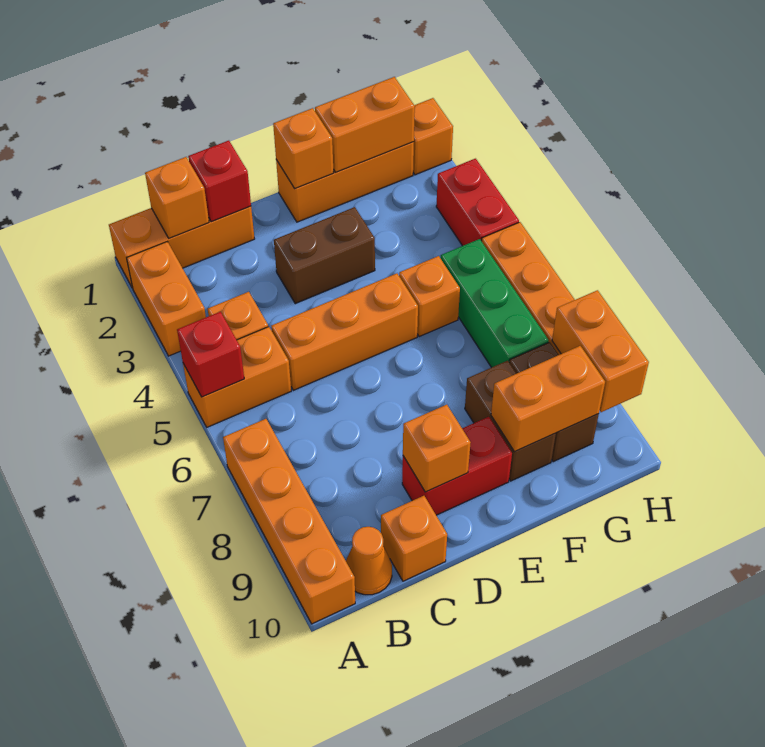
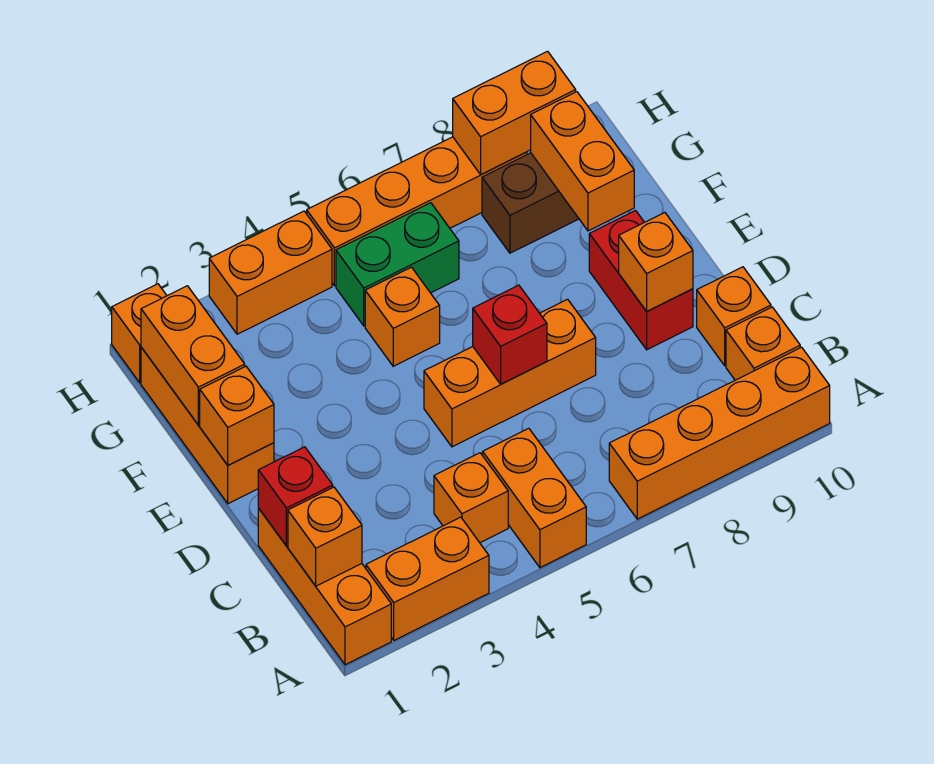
red 1x1 brick [177,312,244,397] -> red 1x1 brick moved to [473,285,547,384]
orange 1x1 cone [346,527,392,595] -> orange 1x1 brick [726,307,800,380]
orange 1x3 brick [271,273,418,390] -> orange 1x3 brick turned to [424,299,596,447]
brown 1x2 brick [274,207,375,304] -> none
brown 1x2 brick [465,361,556,481] -> none
green 1x3 brick [441,239,549,367] -> green 1x2 brick [336,203,459,326]
red 1x2 brick [436,159,519,246] -> orange 1x2 brick [209,211,332,334]

